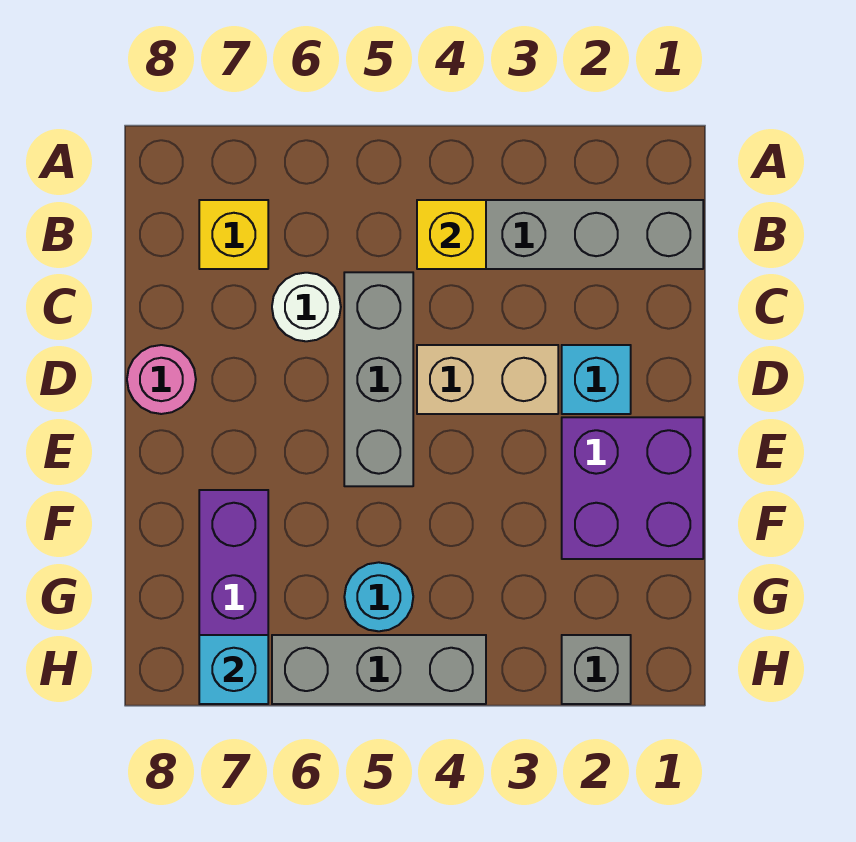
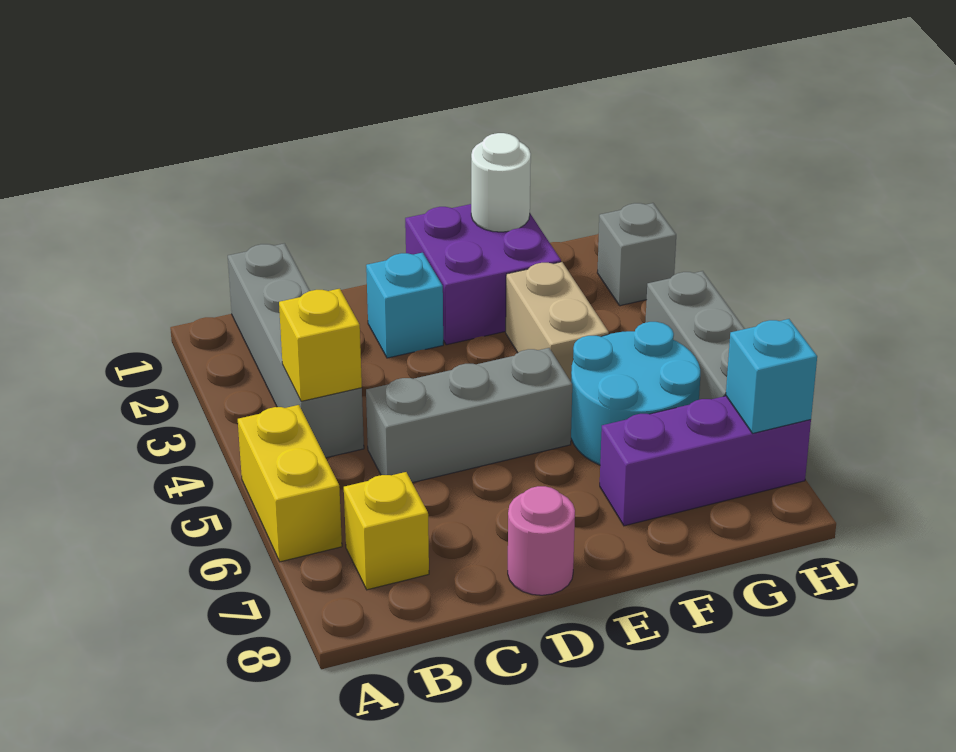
none -> yellow 1x2 brick [238,405,342,562]
white 1x1 round brick [272,273,341,341] -> white 1x1 round brick moved to [471,133,531,232]
tan 1x2 brick [417,345,558,414] -> tan 1x2 brick moved to [506,262,609,381]
cyan 1x1 round brick [344,562,413,631] -> cyan 2x2 round brick [571,322,700,465]

